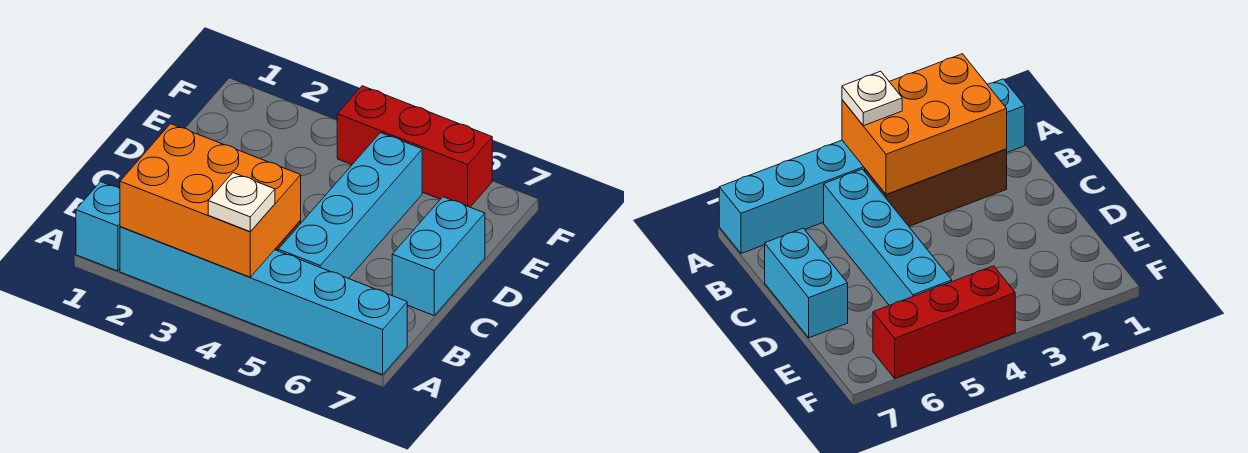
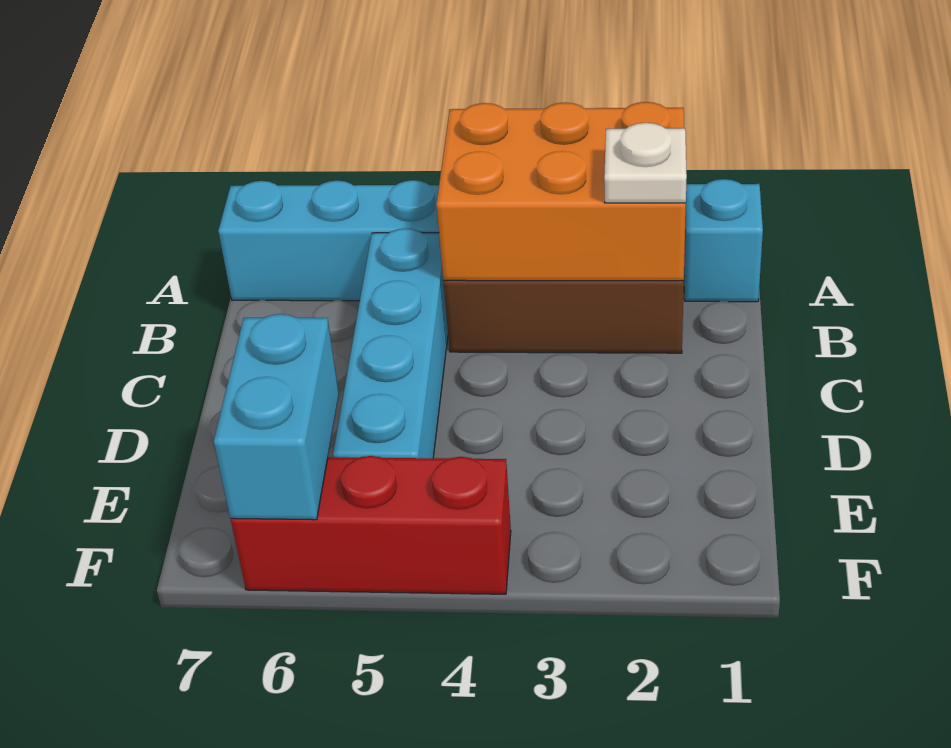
white 1x1 plate [208,173,275,232] -> white 1x1 plate moved to [604,123,687,203]
cyan 1x2 brick [392,197,485,315] -> cyan 1x2 brick moved to [214,314,339,520]

